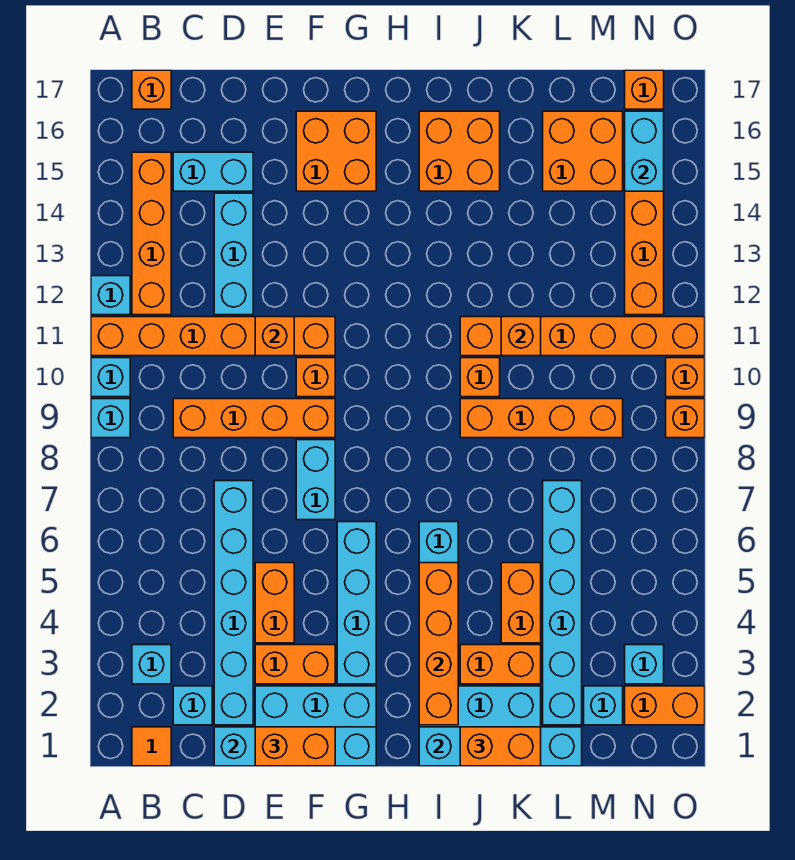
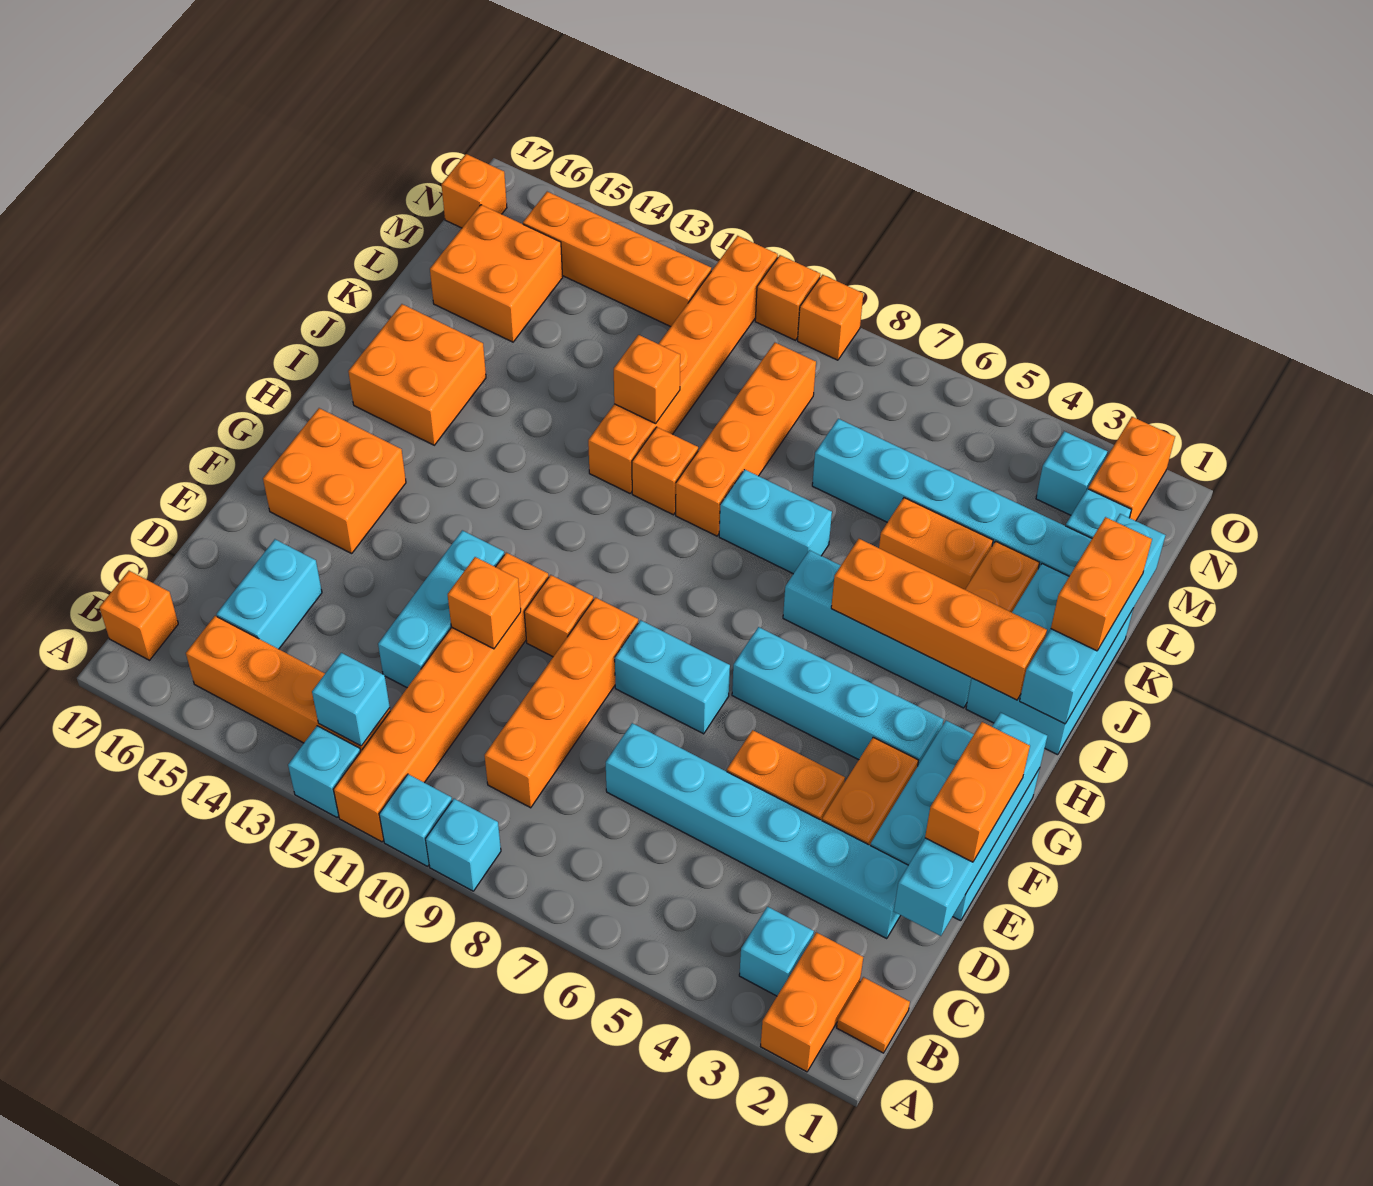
none -> orange 1x2 brick [761,932,863,1072]
cyan 1x1 brick [173,686,212,725] -> cyan 1x1 brick moved to [312,653,390,746]
cyan 1x3 brick [214,193,253,315] -> cyan 1x3 brick turned to [378,530,504,688]
cyan 1x2 brick [625,111,664,191] -> cyan 1x2 brick moved to [719,470,832,574]

